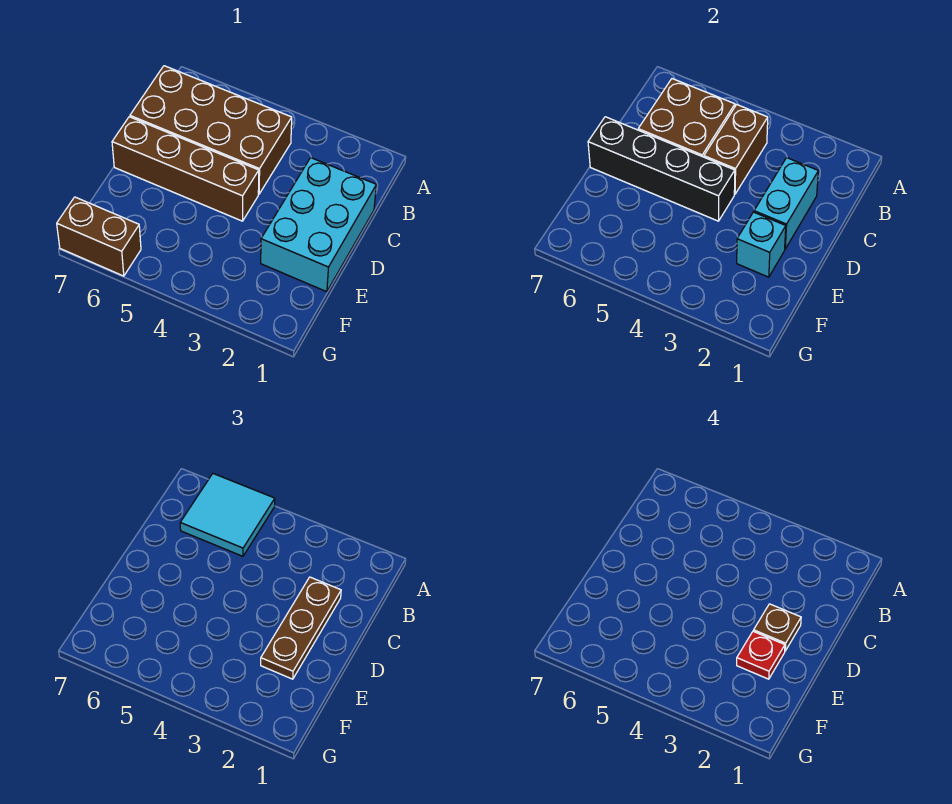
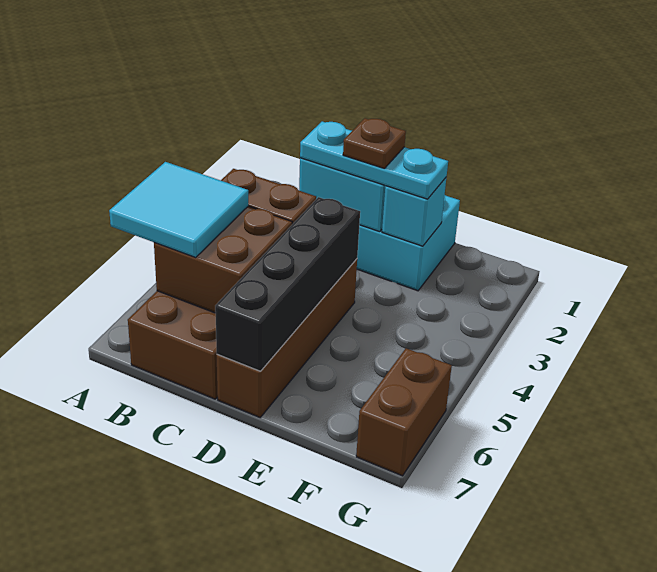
brown 1x3 plate [261,577,341,679] -> cyan 1x3 plate [300,121,448,199]
red 1x1 plate [737,631,785,679] -> none

